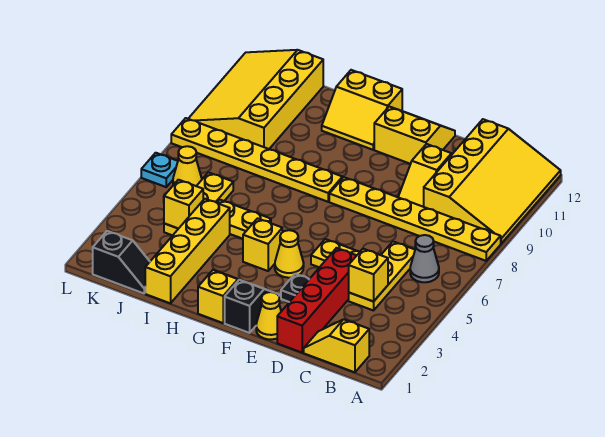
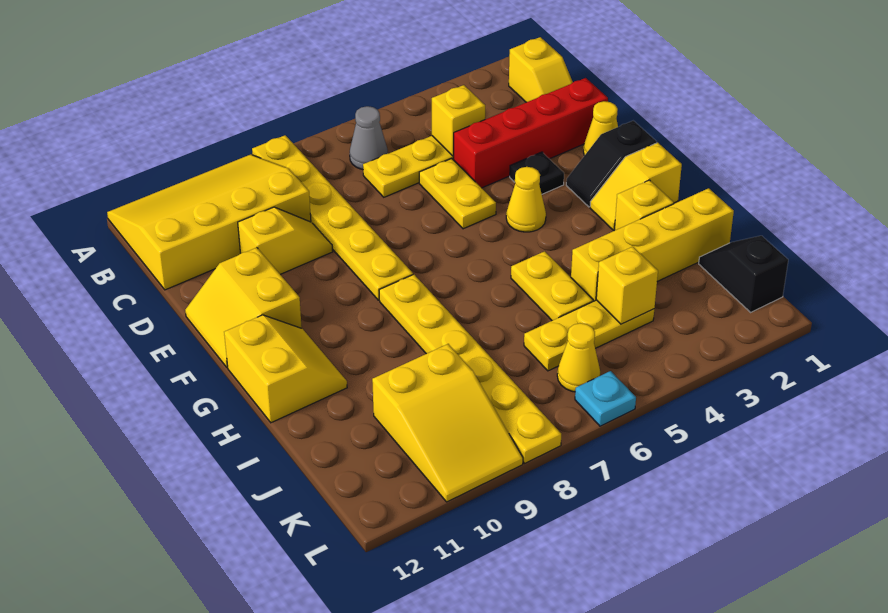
yellow 1x1 brick [243,218,282,271] -> yellow 1x1 brick moved to [614,180,674,231]
yellow 3x4 slope [188,50,323,149] -> yellow 2x3 slope [372,344,523,502]

